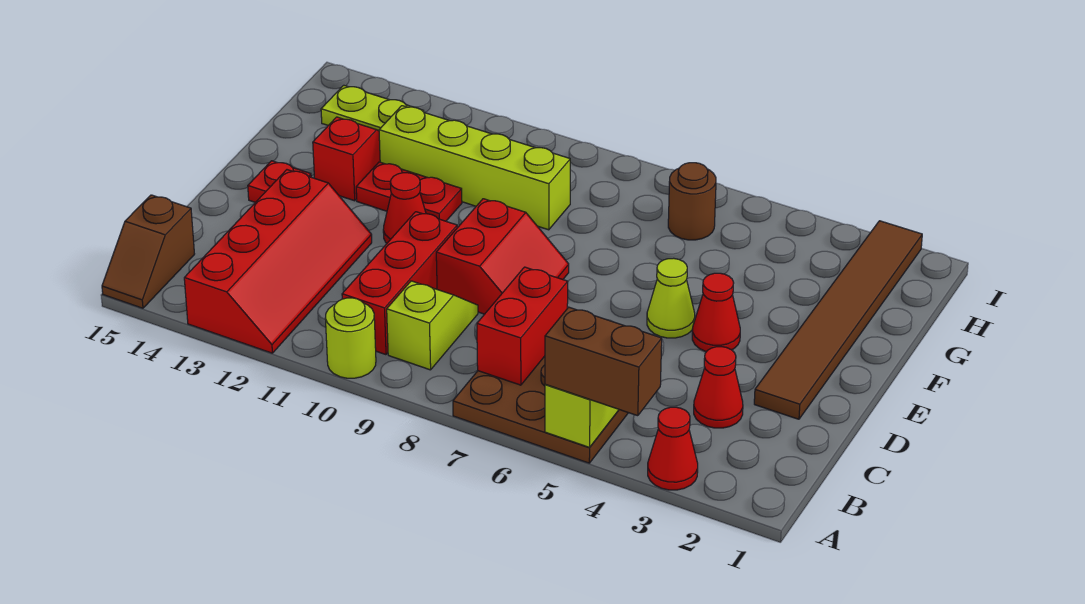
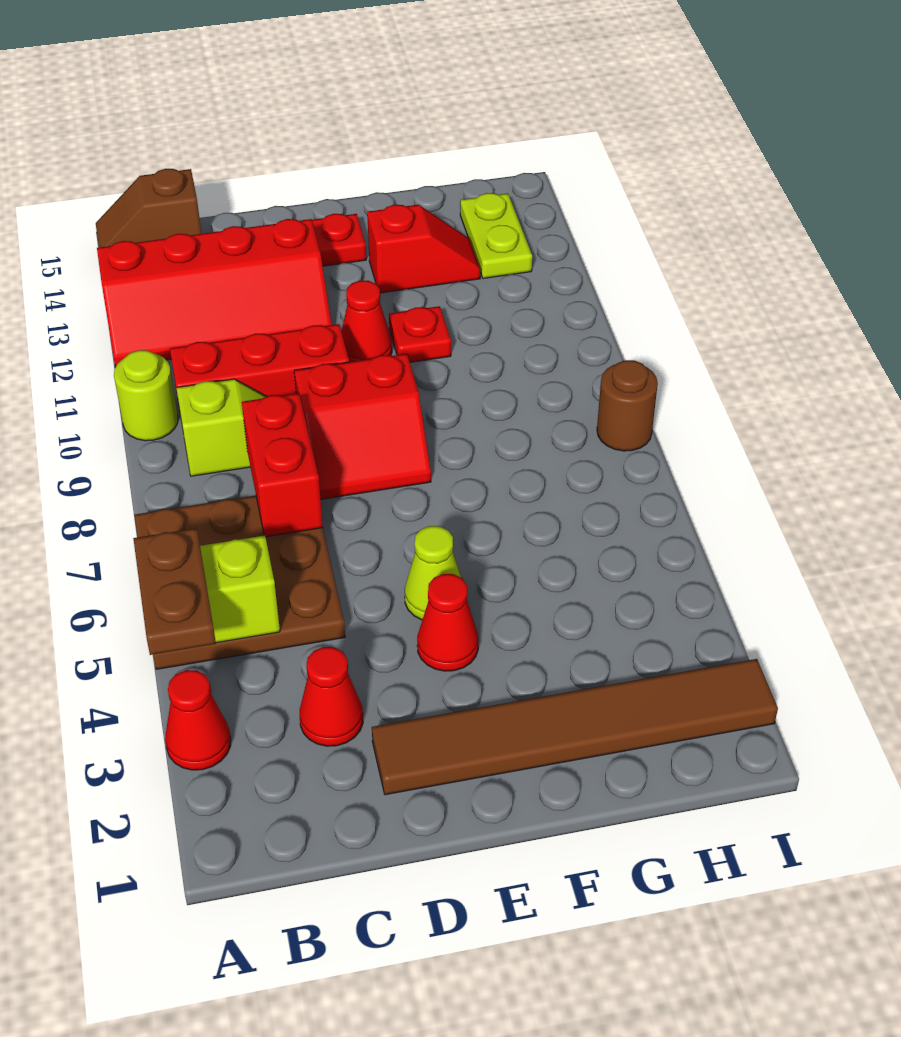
brown 1x2 brick [545,307,662,416] -> brown 1x2 plate [133,528,216,655]
red 1x2 brick [477,267,568,385] -> red 1x2 brick turned to [242,393,323,537]
red 1x2 plate [356,162,462,221] -> red 1x1 plate [389,306,451,362]
lime 1x4 brick [379,106,570,230] -> none
brown 1x1 round brick [668,163,716,240] -> brown 1x1 round brick moved to [597,360,658,451]

